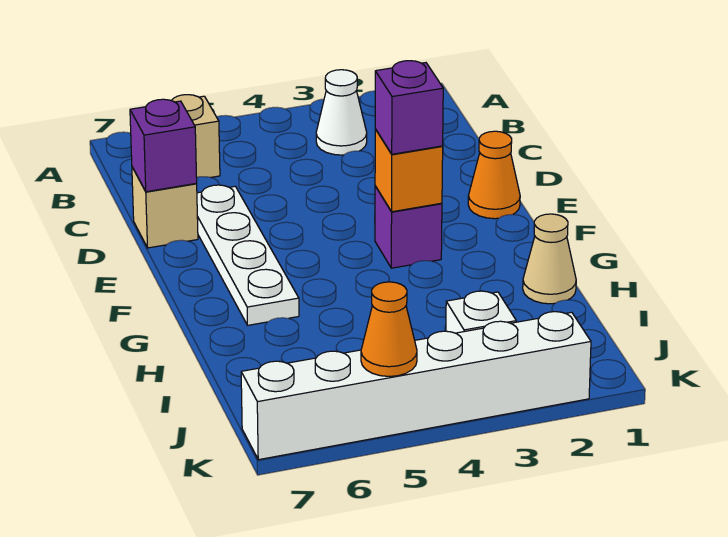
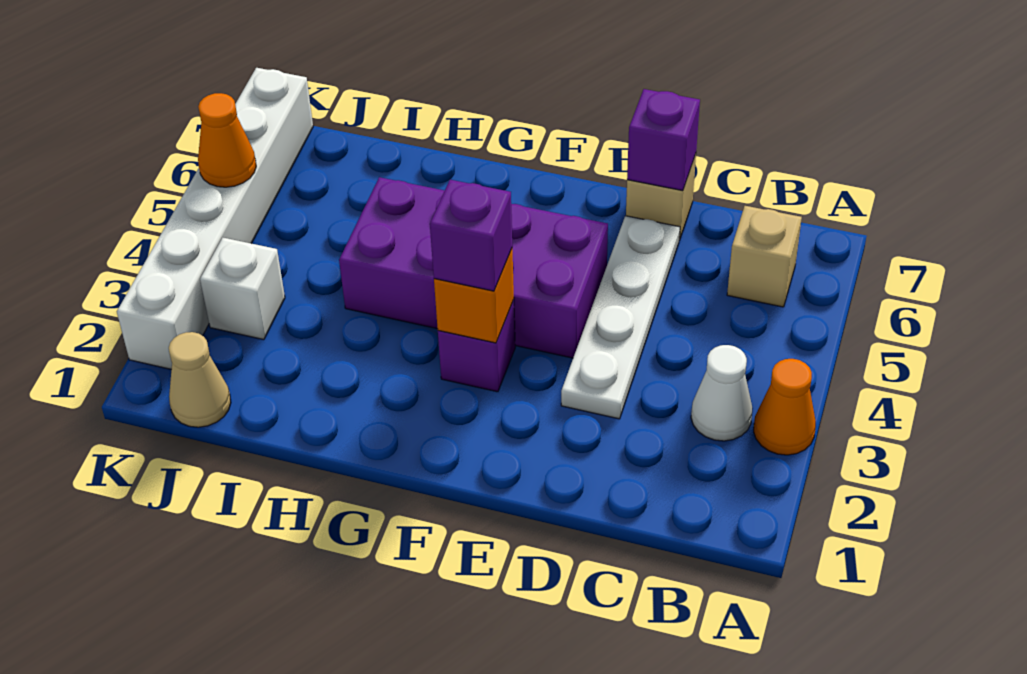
white 1x4 plate [197,185,299,325] -> white 1x4 plate turned to [561,216,680,419]
orange 1x1 cone [468,131,520,219] -> orange 1x1 cone moved to [754,359,816,455]
none -> purple 2x4 brick [339,177,608,358]
tan 1x1 cone [523,214,576,304] -> tan 1x1 cone moved to [169,332,231,427]

